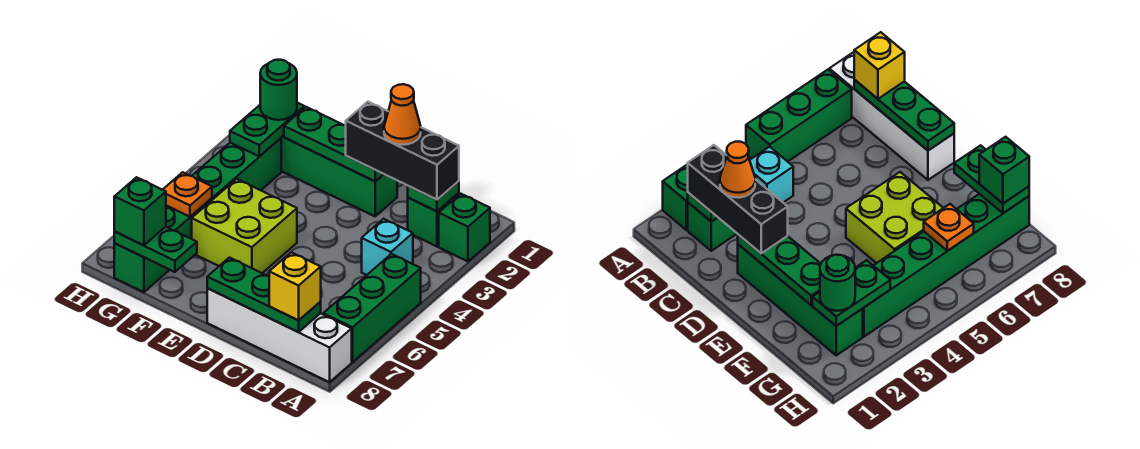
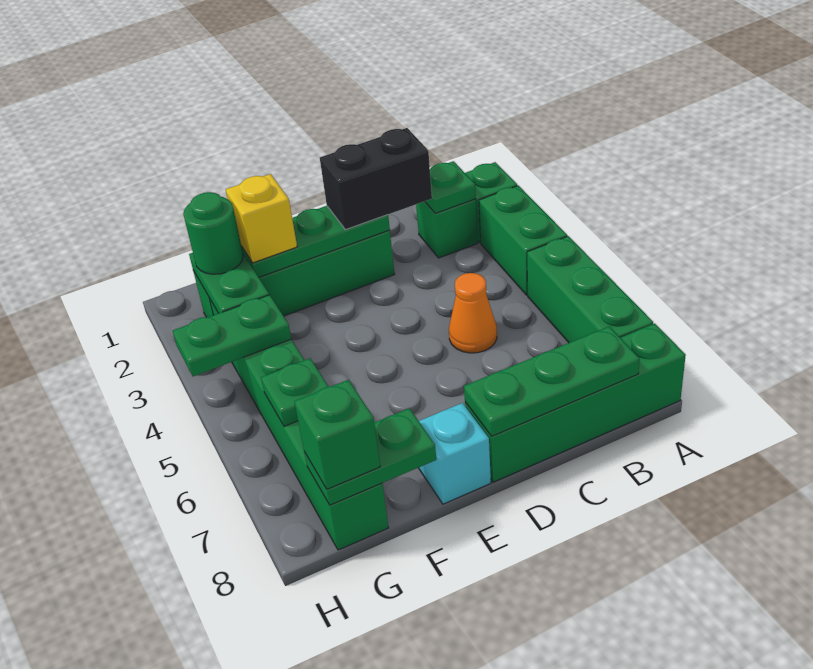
none -> green 1x2 brick [479,185,567,295]
white 1x4 brick [207,288,352,382] -> green 1x4 brick [465,323,686,482]
black 1x3 brick [346,102,459,200] -> black 1x2 brick [320,128,432,230]
cyan 1x1 brick [362,219,413,275] -> cyan 1x1 brick moved to [419,403,491,504]
yellow 1x1 brick [269,252,321,320] -> yellow 1x1 brick moved to [226,174,297,263]
orange 1x1 cone [384,84,421,145] -> orange 1x1 cone moved to [449,273,497,353]
lime 2x2 brick [192,179,297,273] -> none
none -> green 1x2 plate [173,295,291,376]
orange 1x1 plate [163,172,212,217] -> green 1x1 plate [261,358,329,426]

